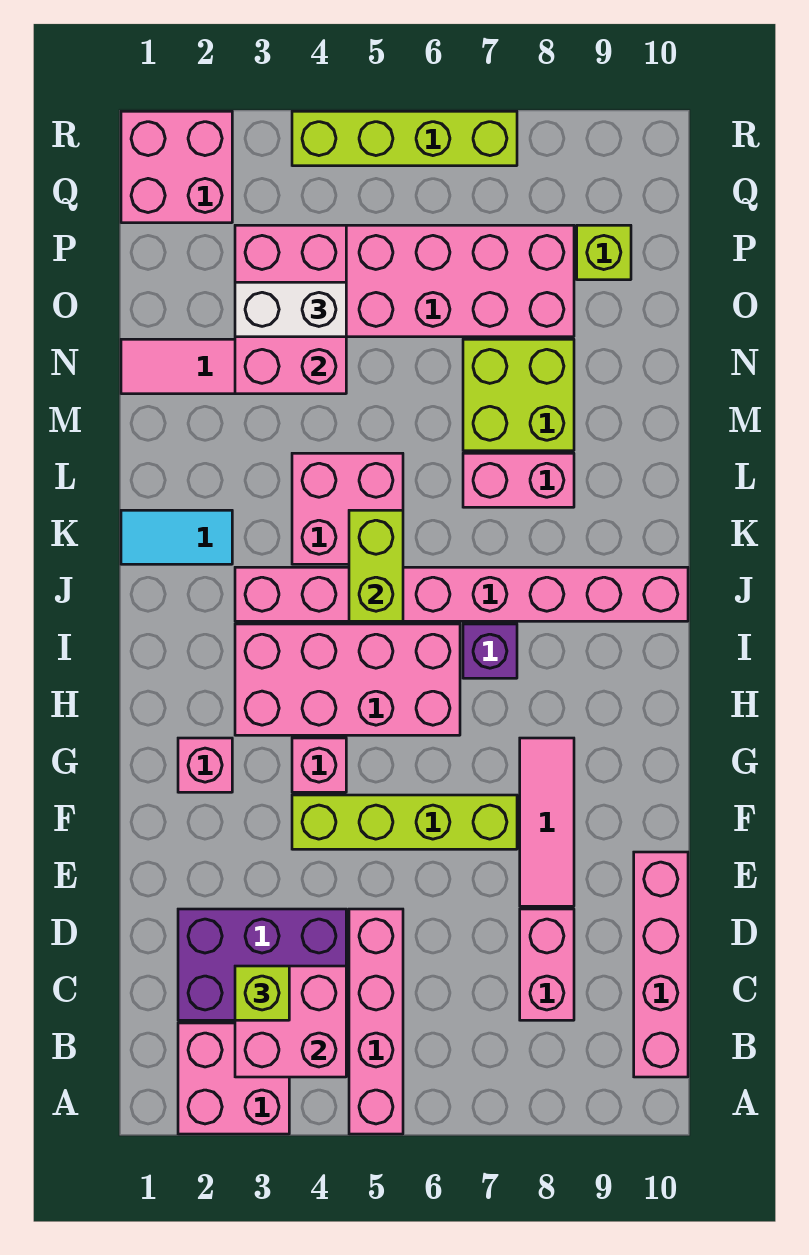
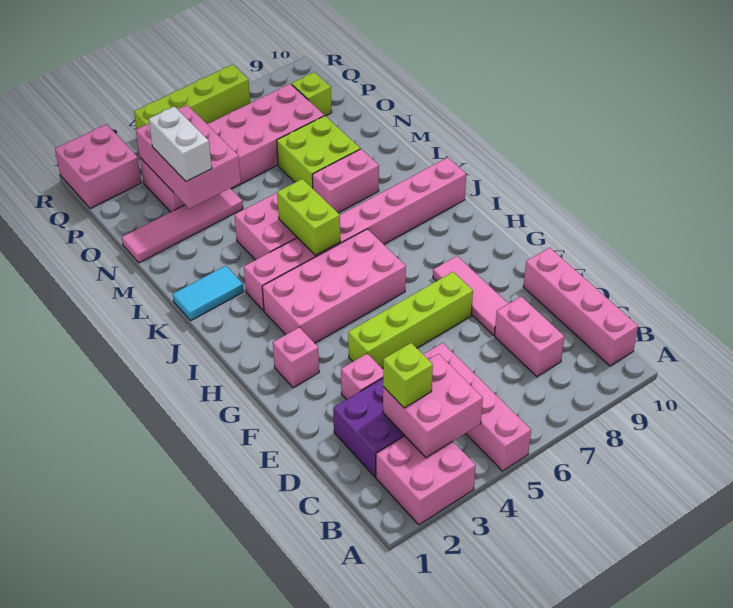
pink 1x1 brick [292,738,346,792] -> pink 1x1 brick moved to [341,354,383,400]
purple 1x1 brick [463,624,517,678] -> none
white 1x2 brick [235,282,346,337] -> white 1x2 brick turned to [149,106,212,181]

